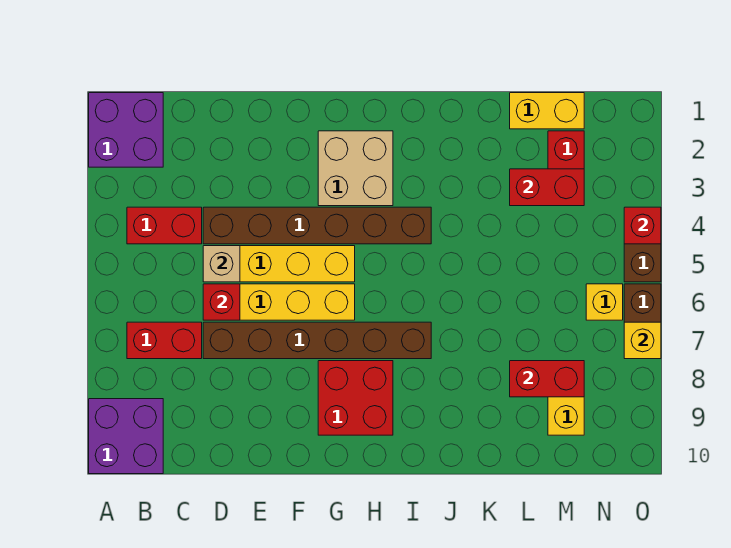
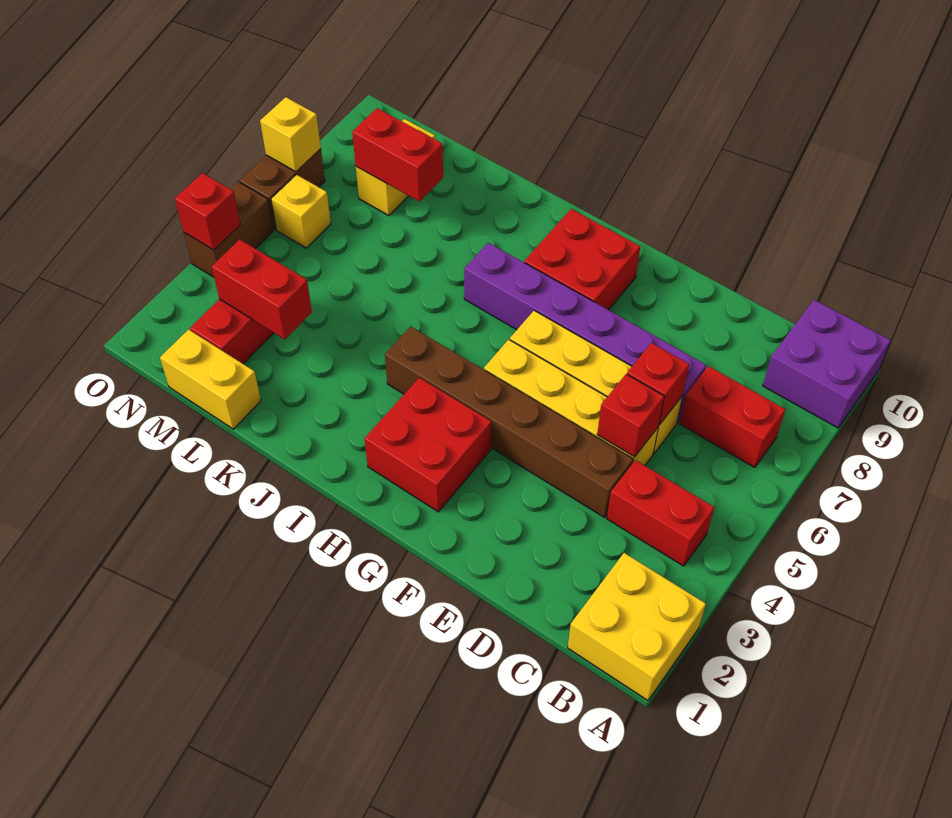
purple 2x2 brick [89,93,163,167] -> yellow 2x2 brick [568,553,706,700]
tan 1x1 brick [203,246,240,282] -> red 1x1 brick [597,374,664,457]
brown 1x6 brick [203,322,431,359] -> purple 1x6 brick [464,243,706,423]
tan 2x2 brick [318,131,393,206] -> red 2x2 brick [364,378,491,512]

